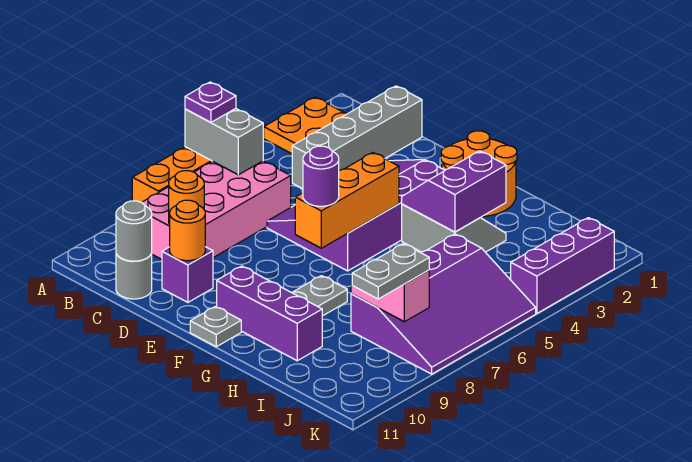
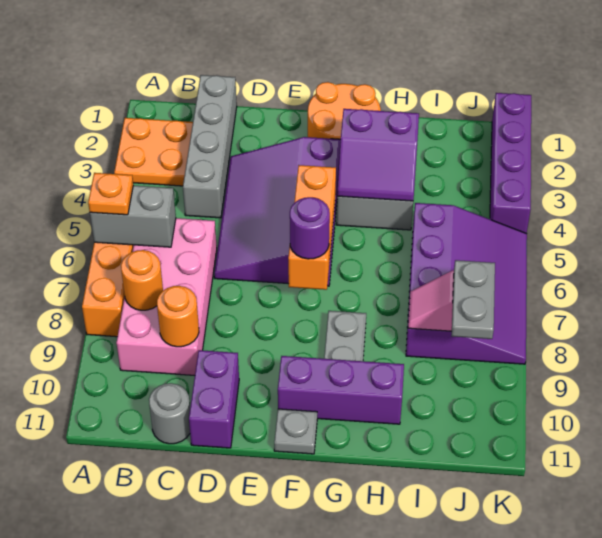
purple 1x1 plate [185,82,236,122] -> orange 1x1 plate [88,173,133,215]
grey 1x1 round brick [116,201,152,261] -> none
purple 1x1 brick [162,247,213,302] -> purple 1x2 brick [189,350,239,448]
orange 1x1 round brick [170,200,205,261] -> orange 1x1 round brick moved to [121,250,163,310]
purple 2x2 slope [402,151,506,232] -> purple 2x2 slope turned to [337,109,419,201]
purple 1x3 brick [511,218,614,313] -> purple 1x4 brick [490,93,531,233]

